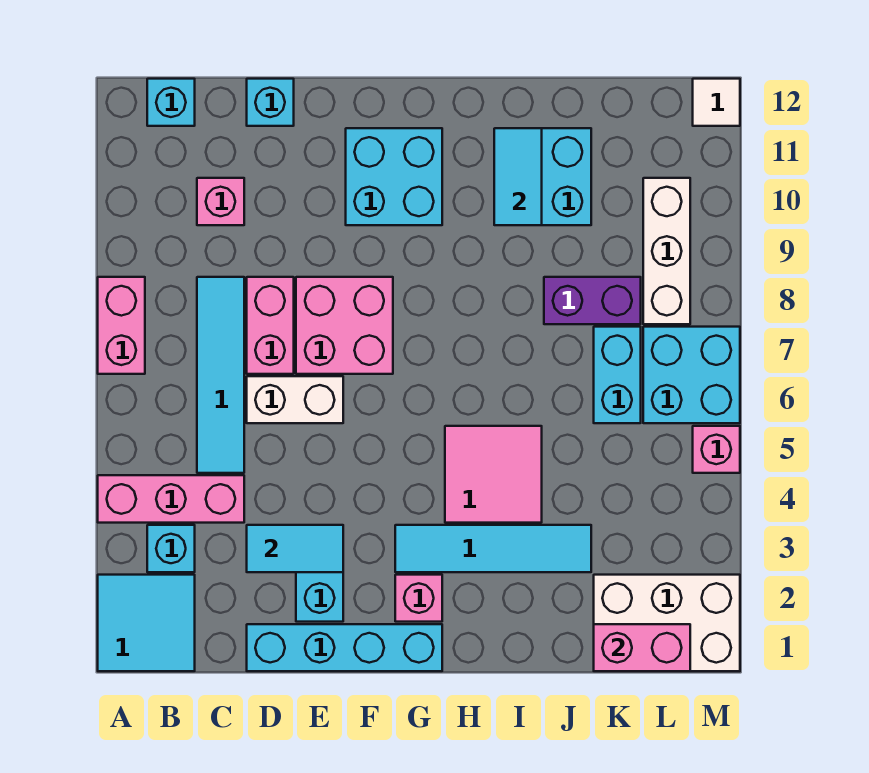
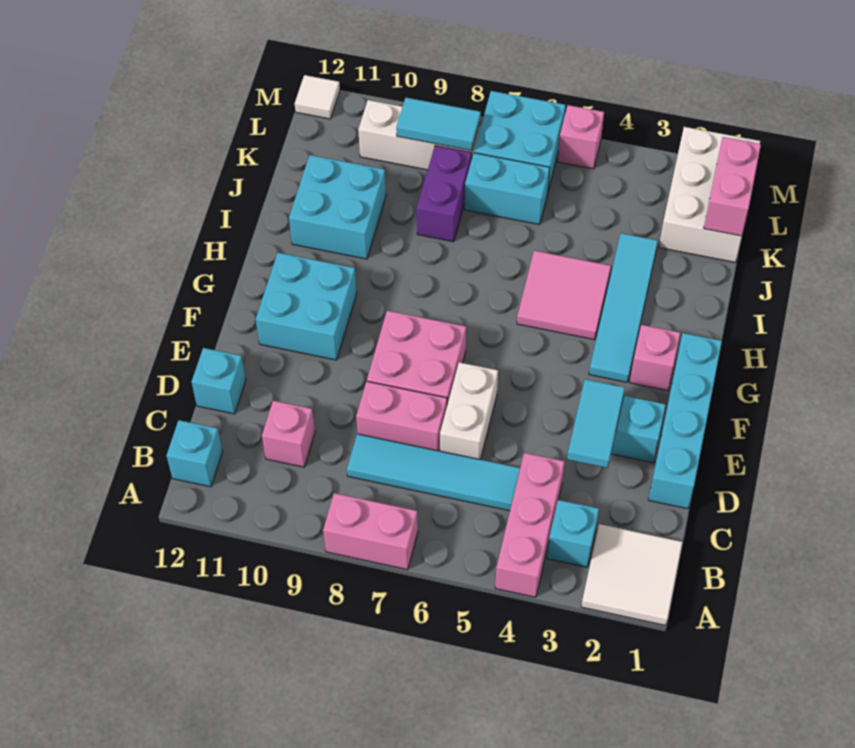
cyan 2x2 tile [98,575,195,671] -> white 2x2 tile [581,524,682,625]
cyan 1x2 tile [494,128,542,225] -> cyan 1x2 tile moved to [396,98,481,151]

